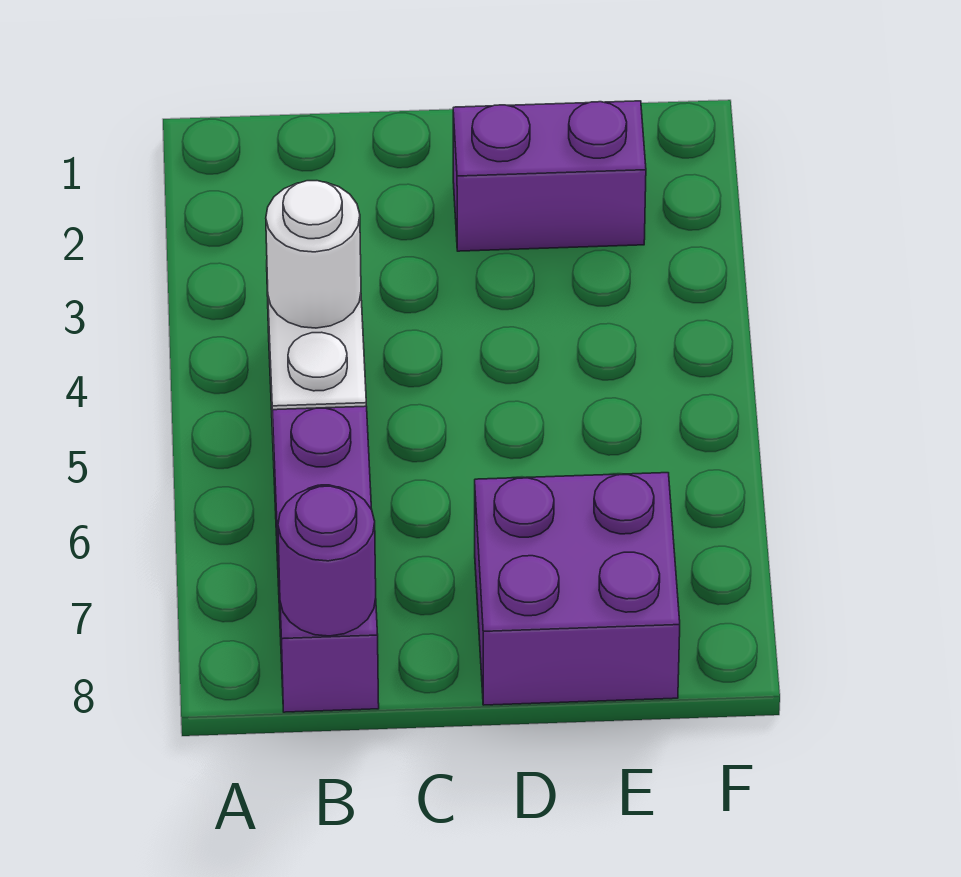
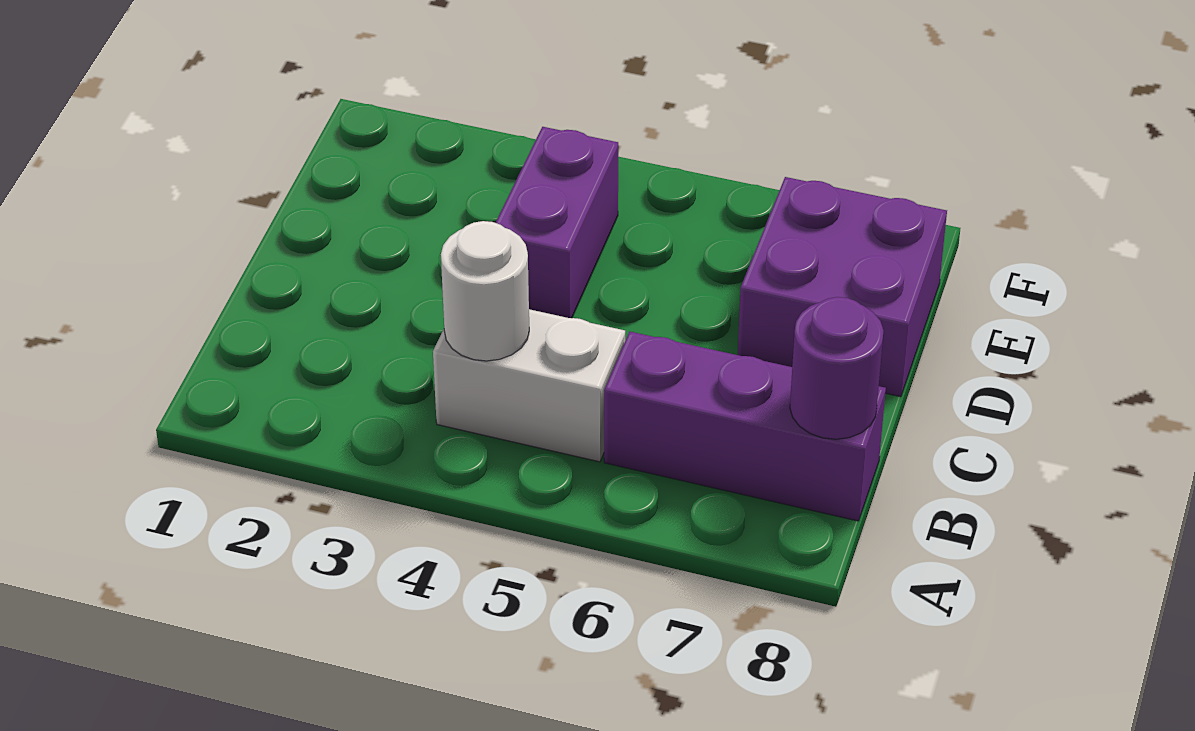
purple 1x2 brick [453,101,646,251] -> purple 1x2 brick moved to [496,127,618,318]

